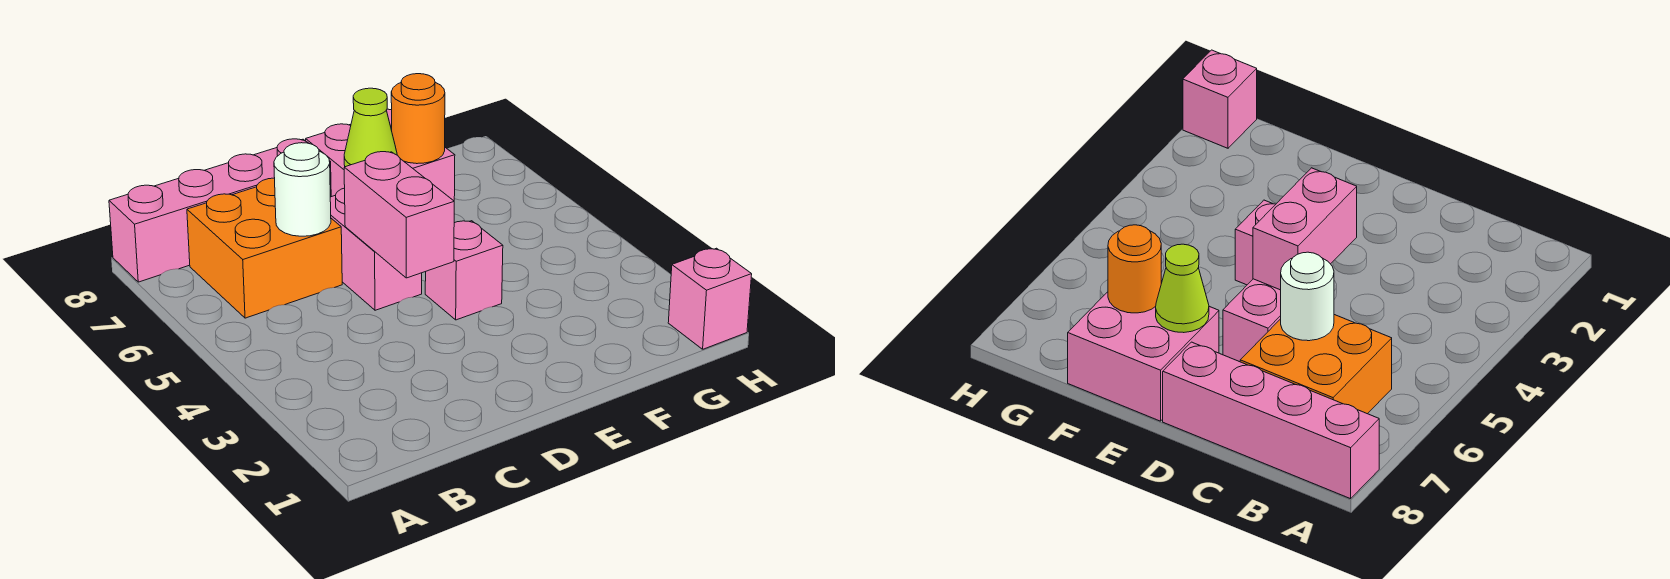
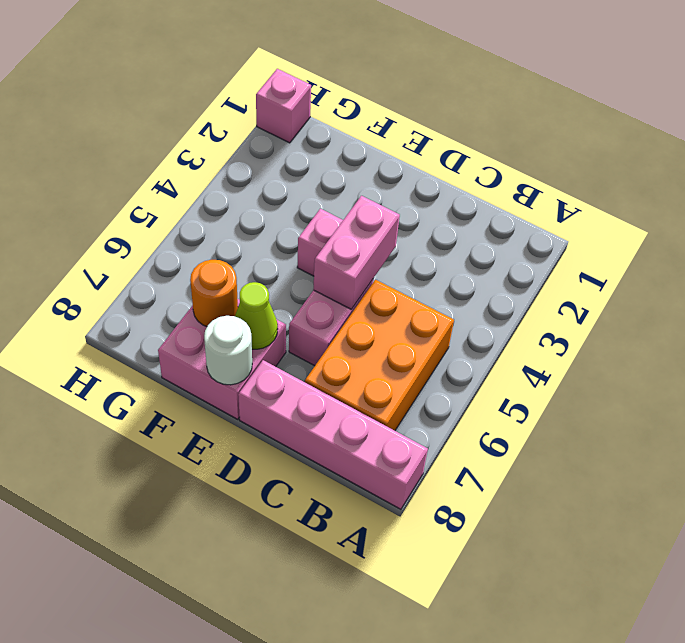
orange 2x2 brick [187,178,342,318] -> orange 2x3 brick [305,280,454,431]
white 1x1 round brick [274,143,331,236] -> white 1x1 round brick moved to [204,316,252,385]

